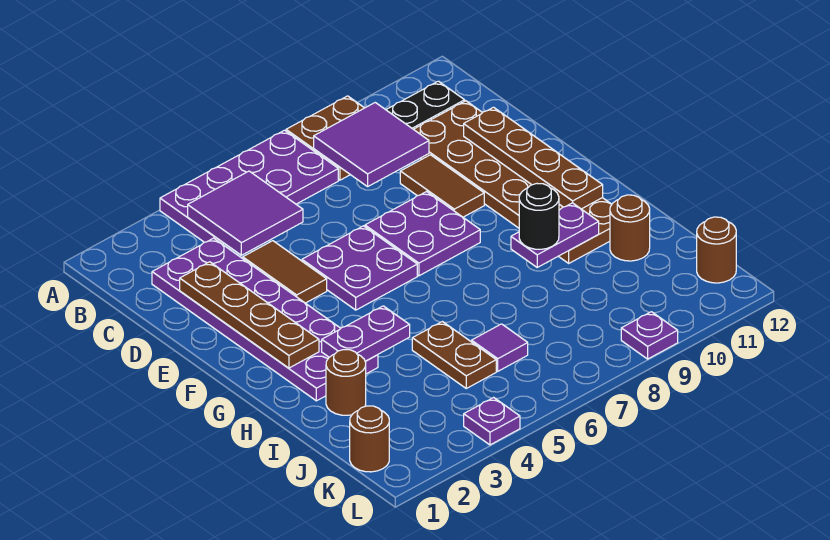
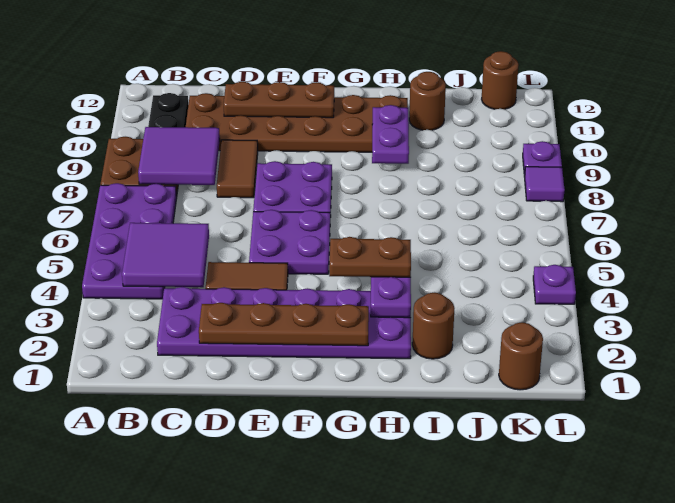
brown 1x2 tile [400,155,484,217] -> brown 1x2 tile turned to [217,140,258,198]
brown 1x4 plate [464,107,603,209] -> brown 1x3 plate [224,82,334,118]
black 1x1 round brick [519,184,559,249] -> none
brown 1x2 plate [412,322,496,388] -> brown 1x2 plate moved to [329,237,411,277]
purple 1x1 tile [472,324,528,371] -> purple 1x1 tile moved to [525,167,565,202]

